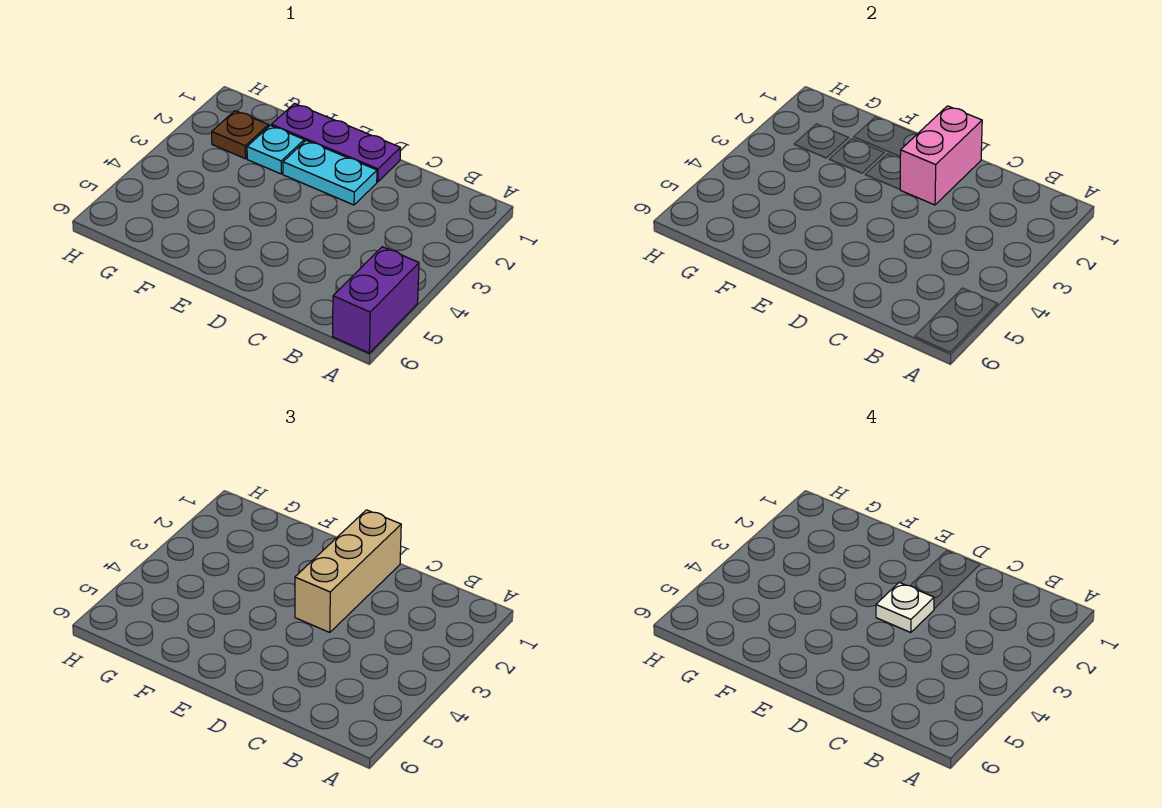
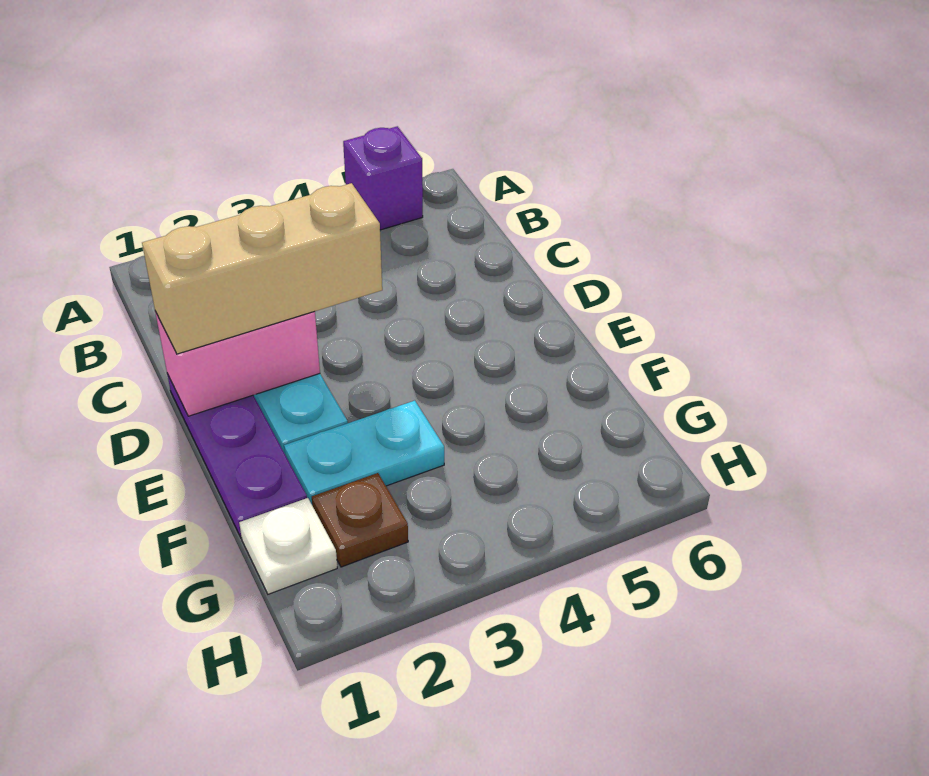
purple 1x2 brick [333,247,419,353] -> purple 1x1 brick [343,126,423,230]
white 1x1 plate [876,582,934,633] -> white 1x1 plate moved to [239,498,337,594]
cyan 1x1 plate [247,125,304,174] -> cyan 1x2 plate [284,401,444,504]

